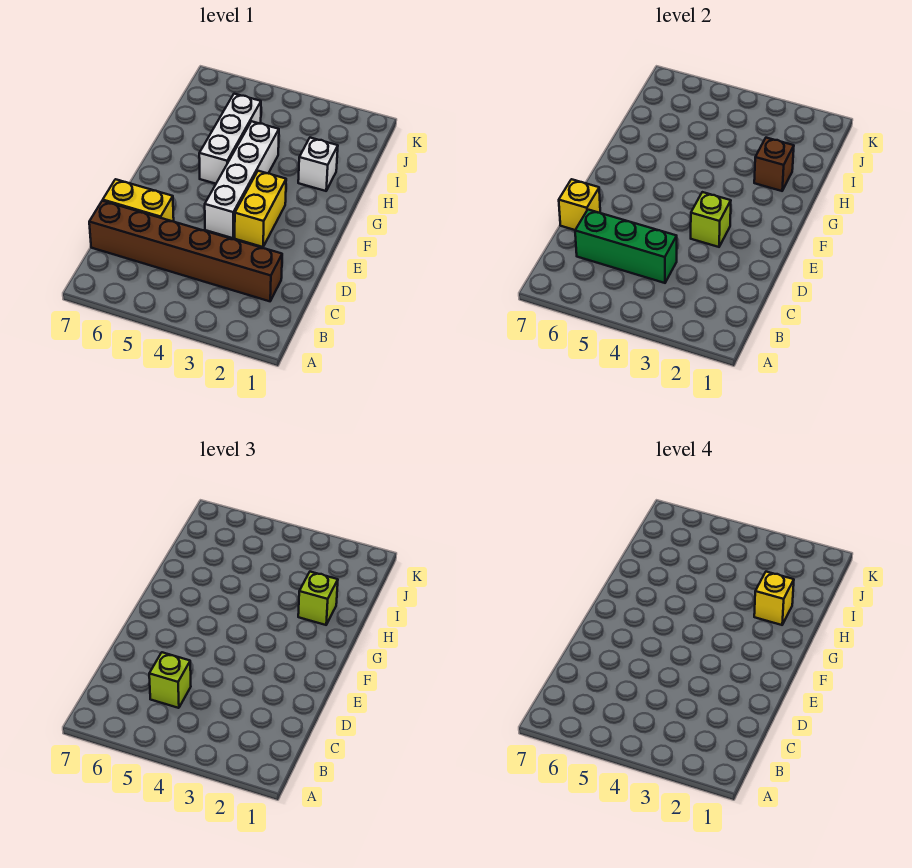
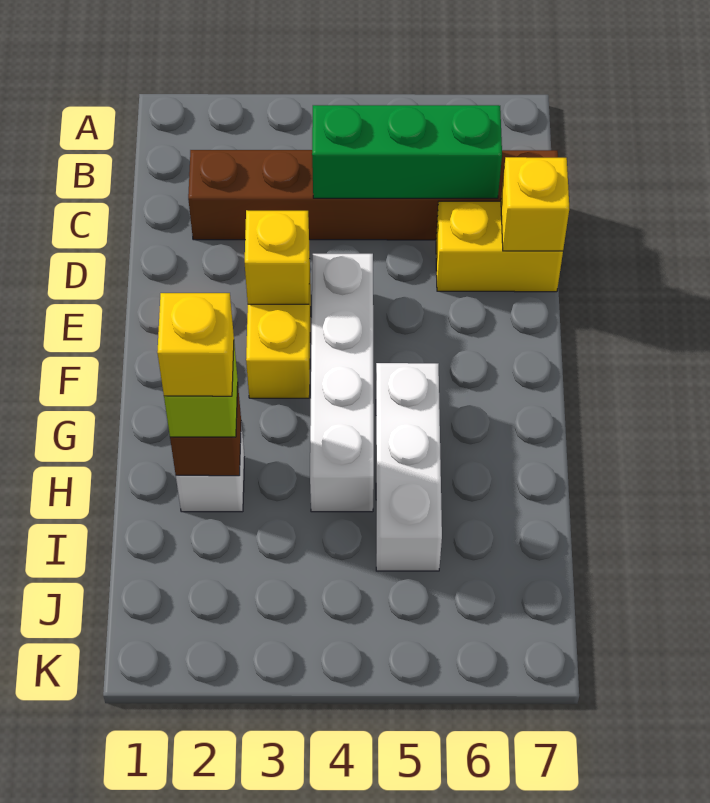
lime 1x1 brick [149,652,191,708] -> none
lime 1x1 brick [691,192,731,247] -> yellow 1x1 brick [245,210,310,304]

